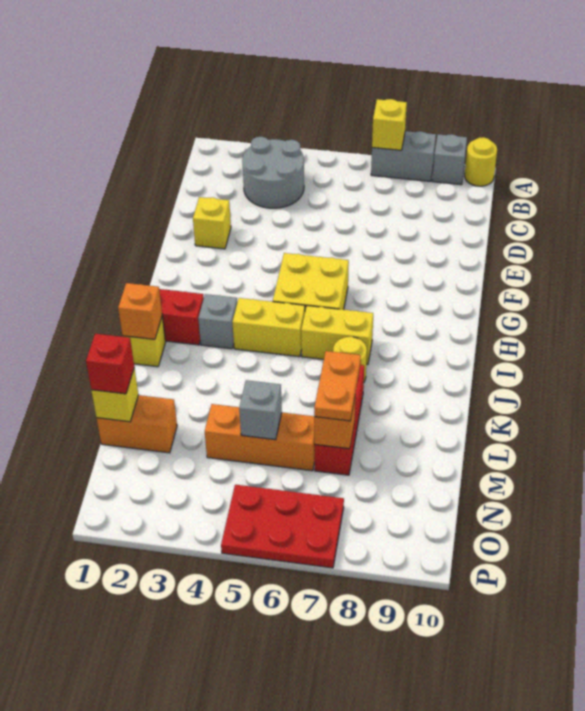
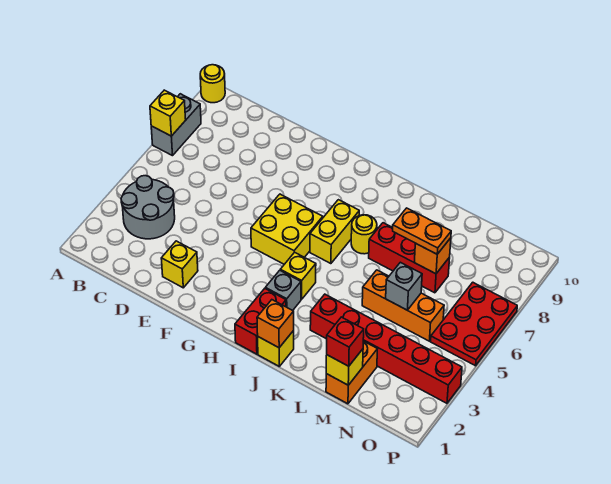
grey 1x1 brick [432,134,467,185] -> none
yellow 1x2 brick [232,298,305,357] -> yellow 1x1 brick [280,252,316,299]
none -> red 1x6 brick [310,294,462,403]
orange 1x3 brick [205,404,315,471] -> orange 1x3 brick turned to [362,270,444,341]

